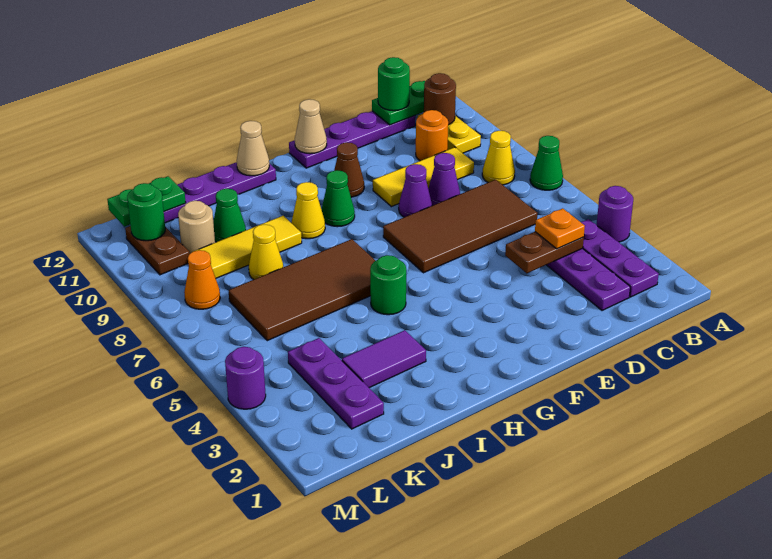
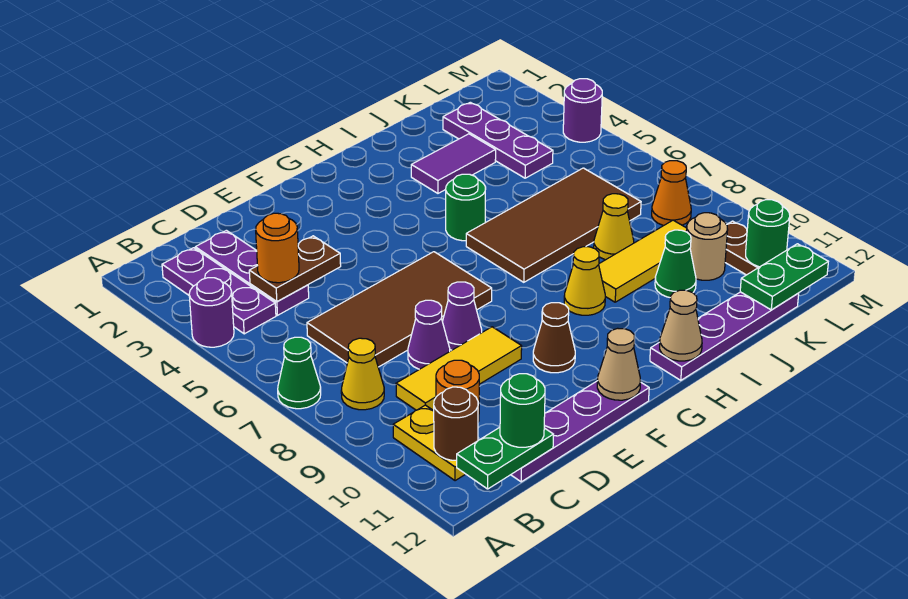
orange 1x1 plate [535,208,585,249] -> orange 1x1 round brick [256,213,299,283]
green 1x1 cone [321,170,355,227] -> none

